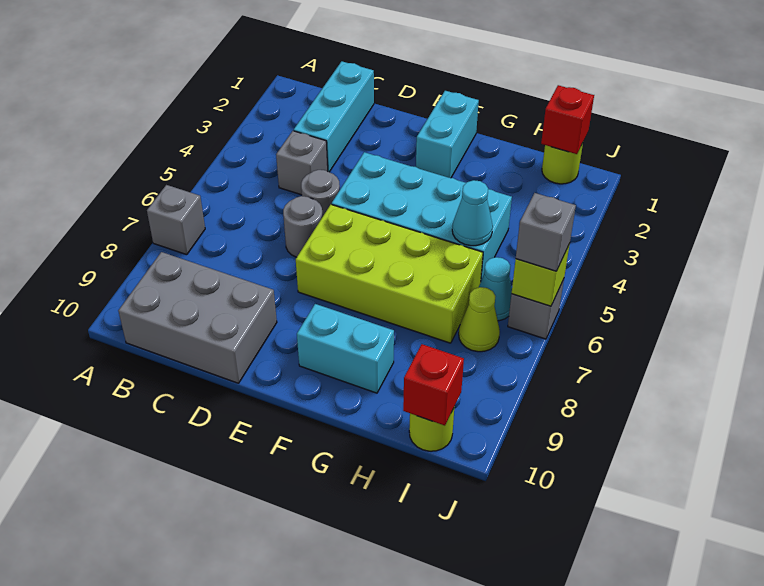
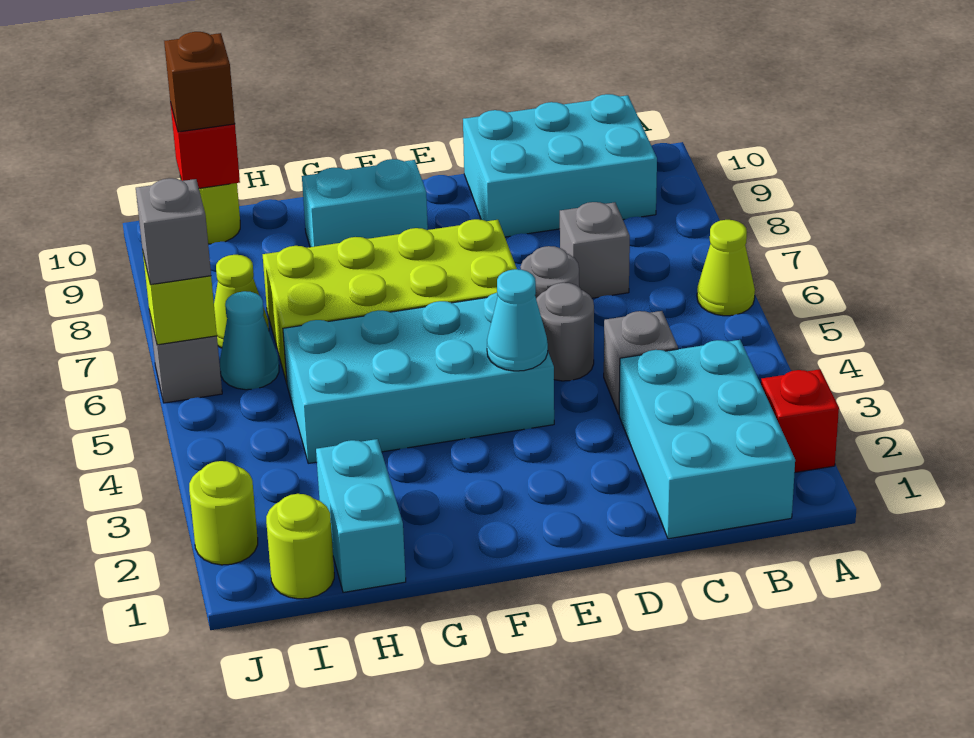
none -> lime 1x1 cone [697,220,755,316]
grey 1x1 brick [147,185,205,255] -> grey 1x1 brick moved to [560,202,630,298]
grey 2x3 brick [118,252,277,383] -> cyan 2x3 brick [463,94,657,237]
cyan 1x3 brick [294,61,374,172] -> cyan 2x3 brick [619,340,795,539]
cyan 1x2 brick [416,91,479,178] -> cyan 1x2 brick moved to [316,439,406,592]
cyan 1x1 cone [452,180,493,246] -> cyan 1x1 cone moved to [487,269,548,371]
red 1x1 brick [541,85,594,154] -> red 1x1 brick moved to [761,369,839,472]
none -> brown 1x1 brick [164,32,235,132]
none -> lime 1x1 round brick [189,461,258,565]

